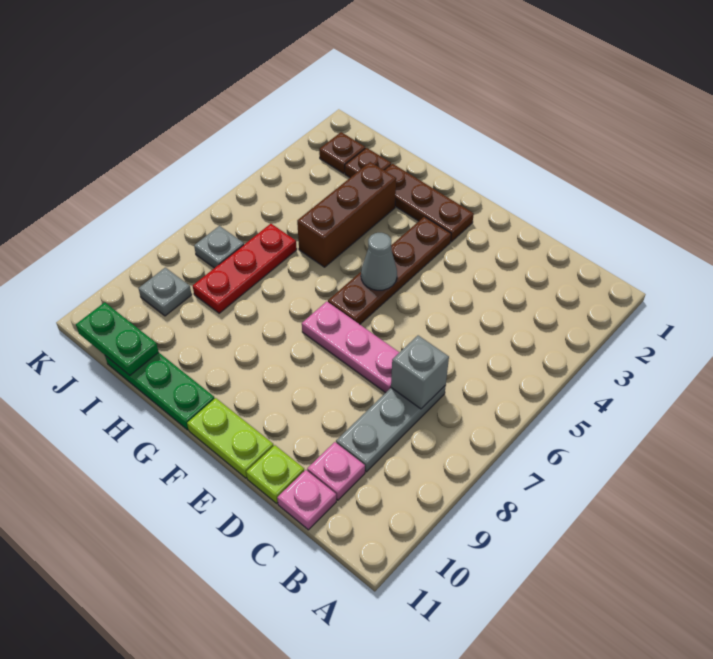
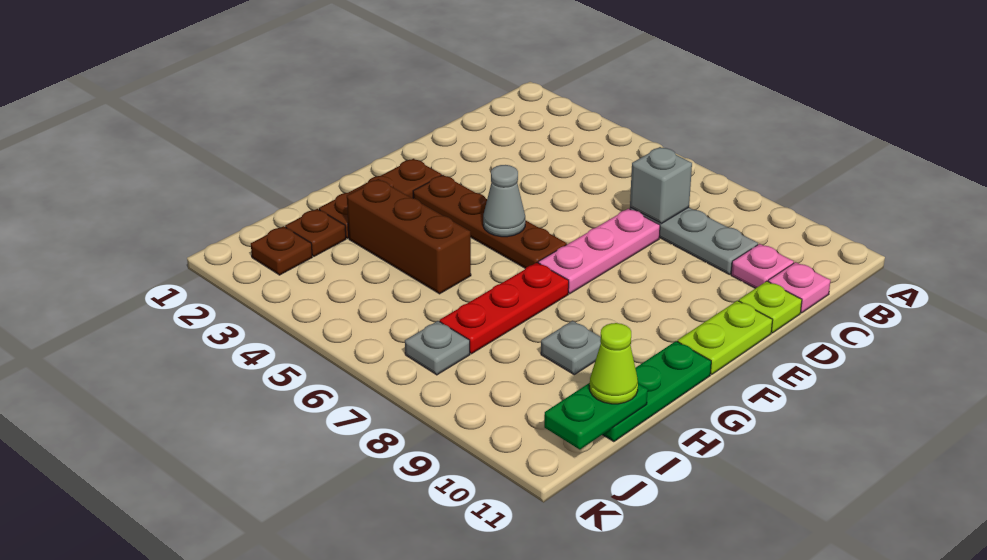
red 1x3 plate [193,224,297,313] -> red 1x3 plate turned to [440,263,569,354]
none -> lime 1x1 cone [590,323,638,404]
grey 1x1 plate [139,268,192,316] -> grey 1x1 plate moved to [541,321,601,375]

